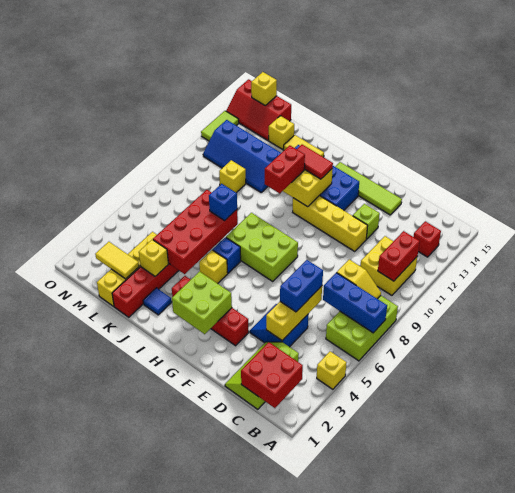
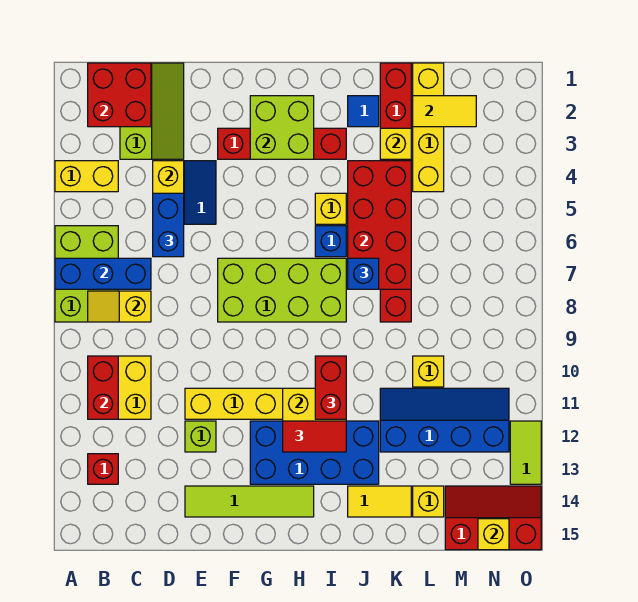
yellow 1x1 brick [317,351,346,389] -> yellow 1x2 brick [55,161,118,192]
lime 2x3 brick [226,213,298,281] -> lime 2x4 brick [218,258,346,322]

